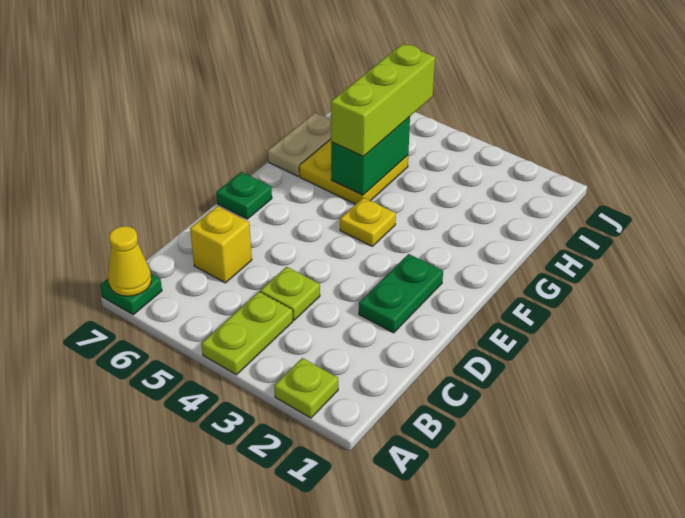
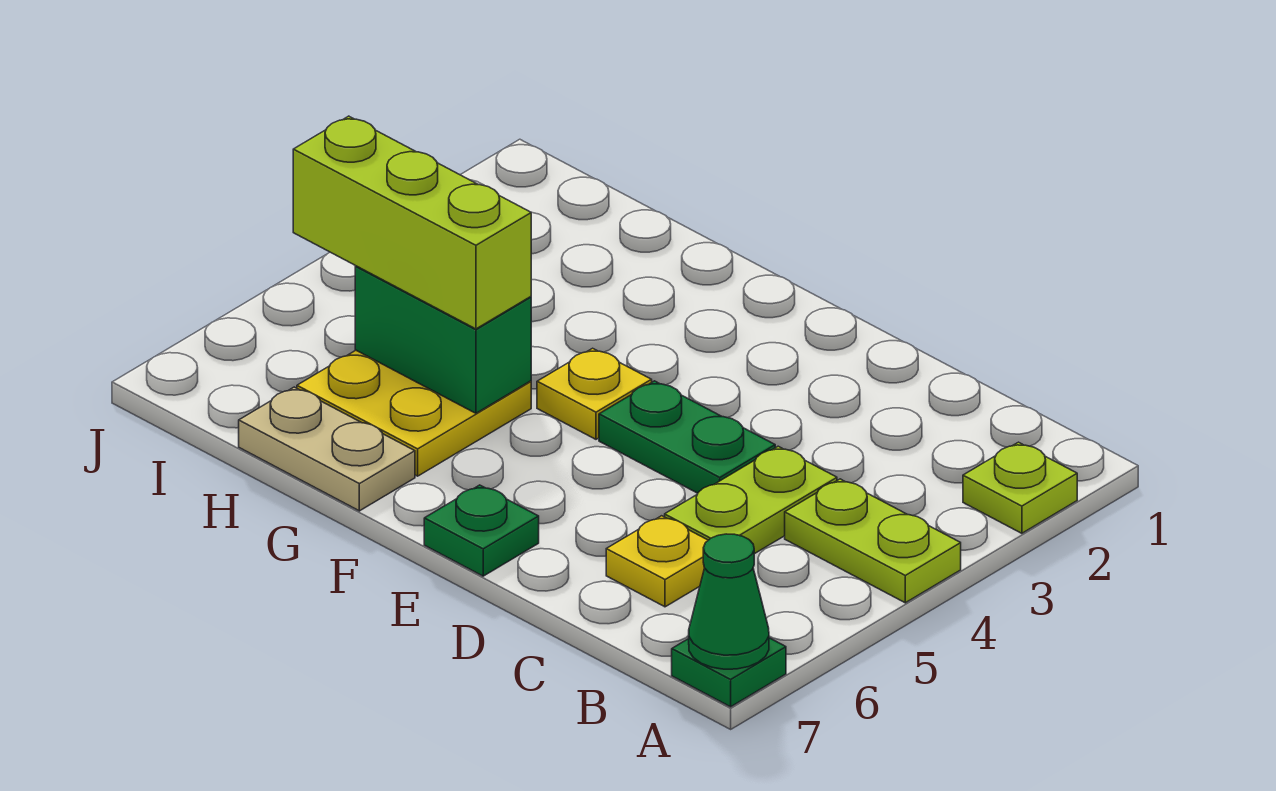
yellow 1x1 cone [108,226,151,296] -> green 1x1 cone [689,534,769,669]
lime 1x1 plate [260,267,320,320] -> lime 1x2 plate [665,446,837,554]
yellow 1x1 brick [190,206,252,283] -> yellow 1x1 plate [606,516,708,607]
green 1x2 plate [359,254,443,333] -> green 1x2 plate moved to [599,381,775,493]

